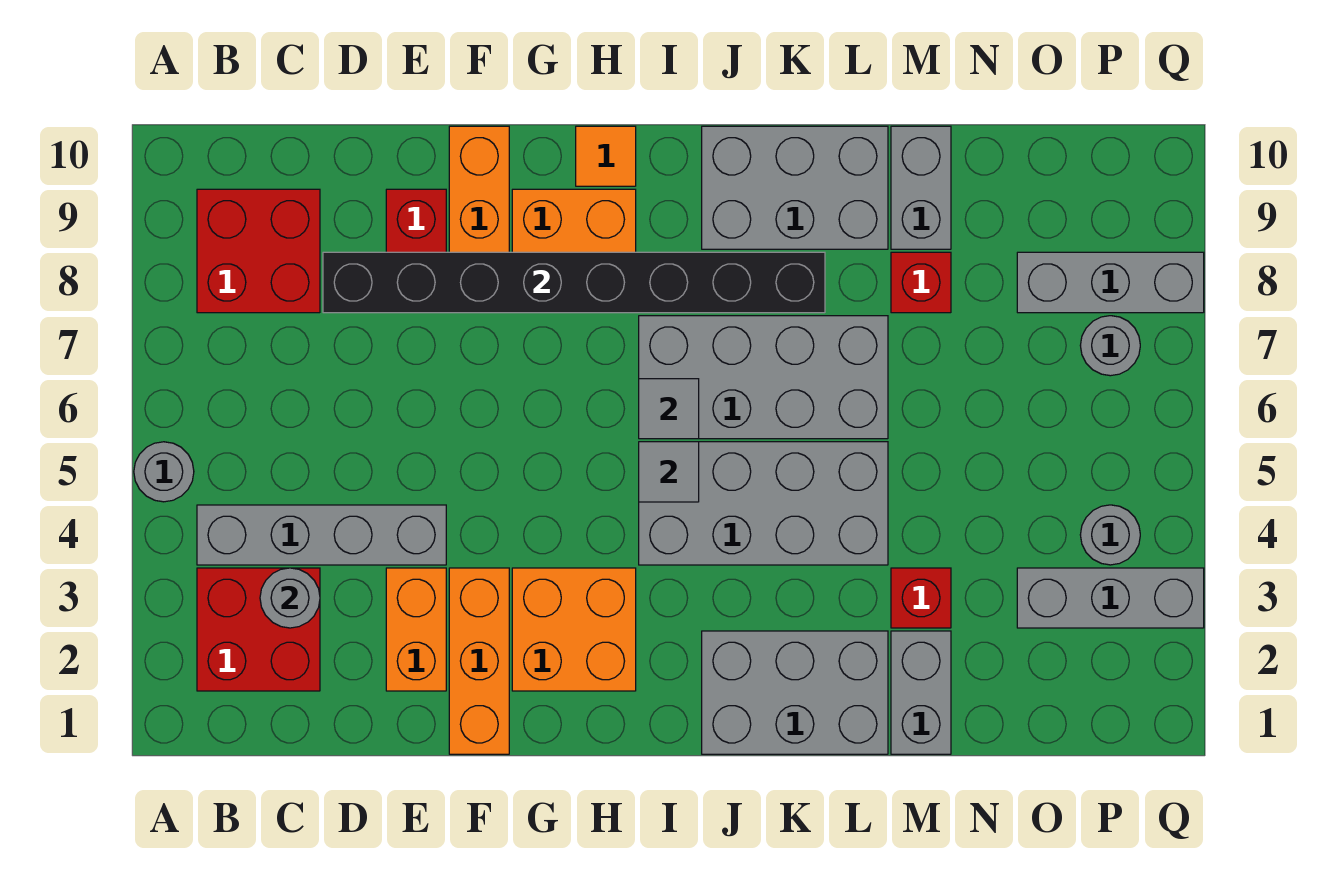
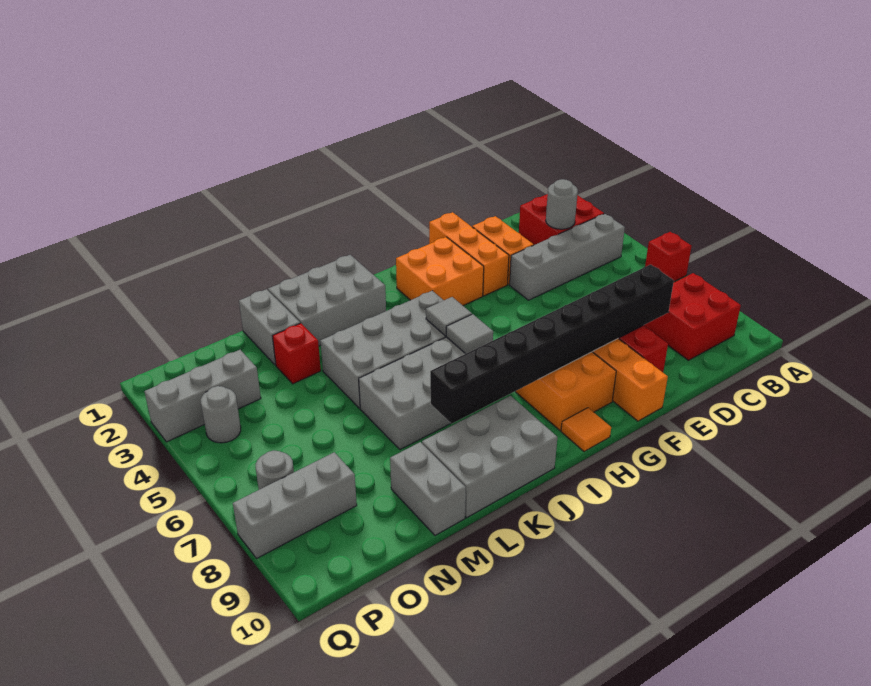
grey 1x1 round brick [134,442,194,502] -> none
red 1x1 brick [891,252,951,313] -> red 1x1 brick moved to [645,232,691,282]

